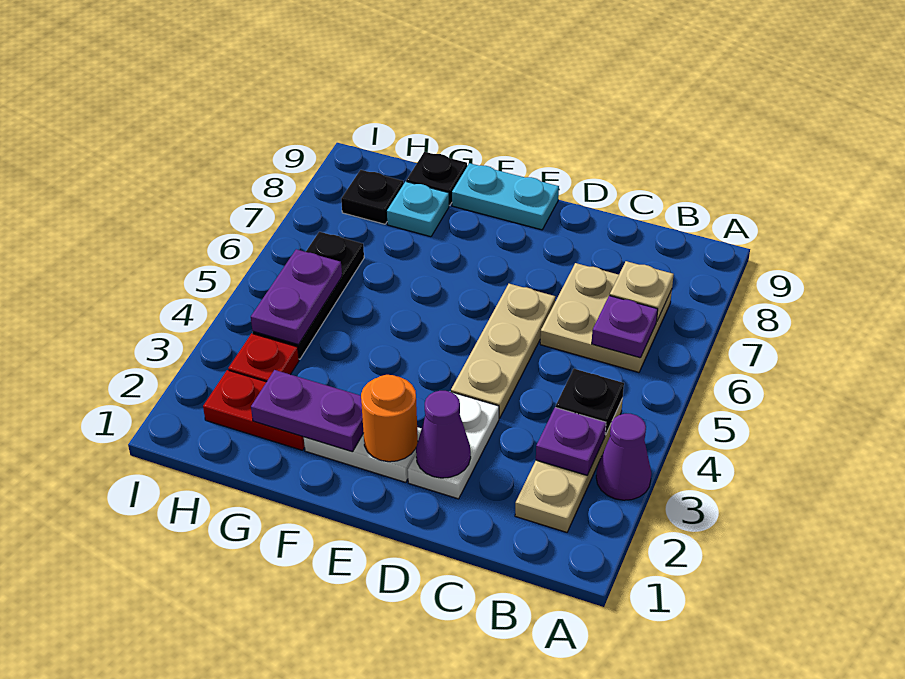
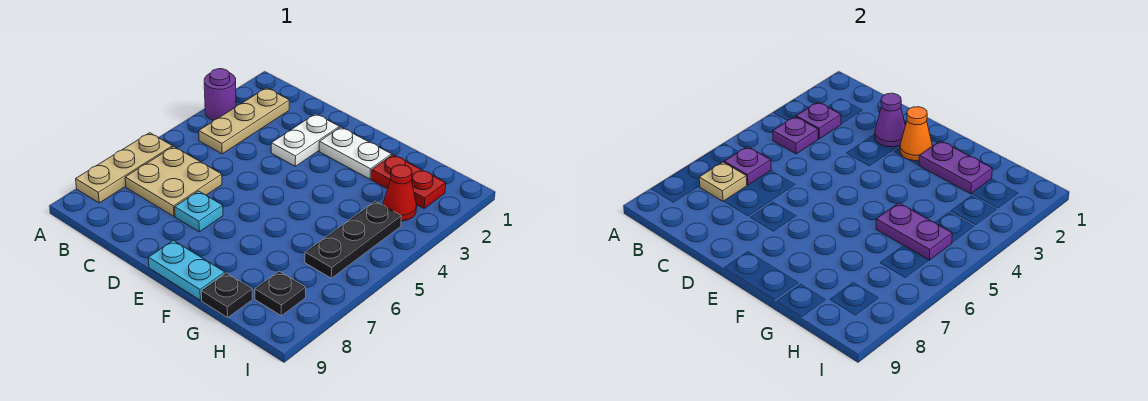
purple 1x1 cone [596,414,651,500] -> purple 1x1 round brick [204,69,236,121]
black 1x1 plate [556,369,624,435] -> purple 1x1 plate [773,117,818,154]
tan 1x3 plate [451,284,555,418] -> tan 1x3 plate moved to [76,133,172,203]
orange 1x1 round brick [361,375,418,462] -> orange 1x1 cone [900,107,932,161]
cyan 1x1 plate [387,182,449,237] -> cyan 1x1 plate moved to [175,191,223,232]
red 1x1 plate [228,333,299,382] -> red 1x1 cone [383,165,417,221]
purple 1x2 plate [251,249,342,345] -> purple 1x2 plate turned to [876,203,952,260]

